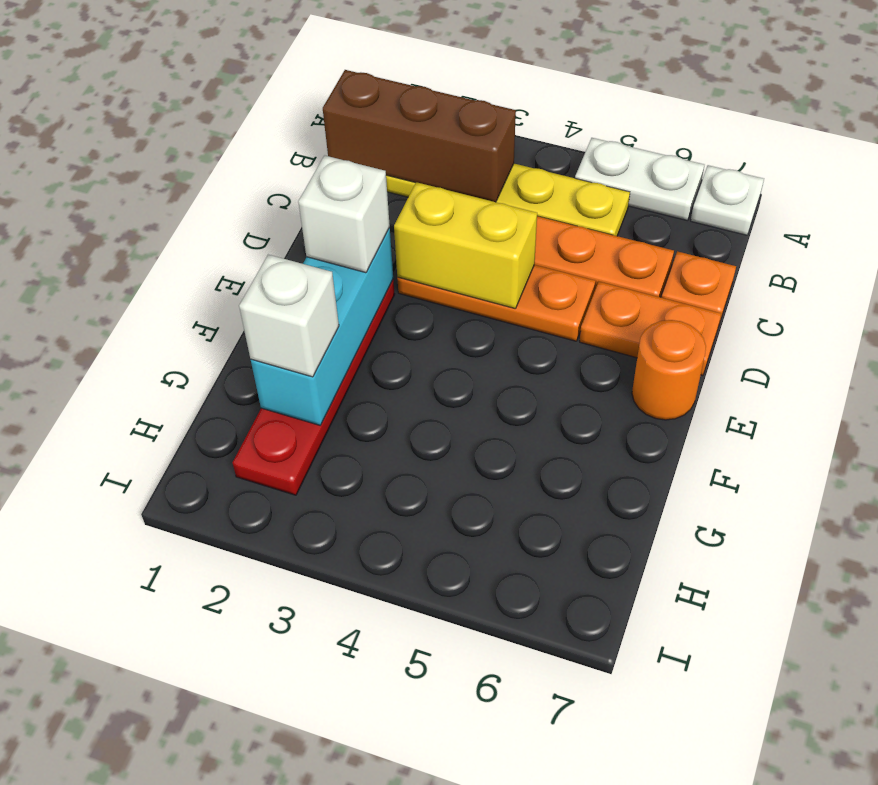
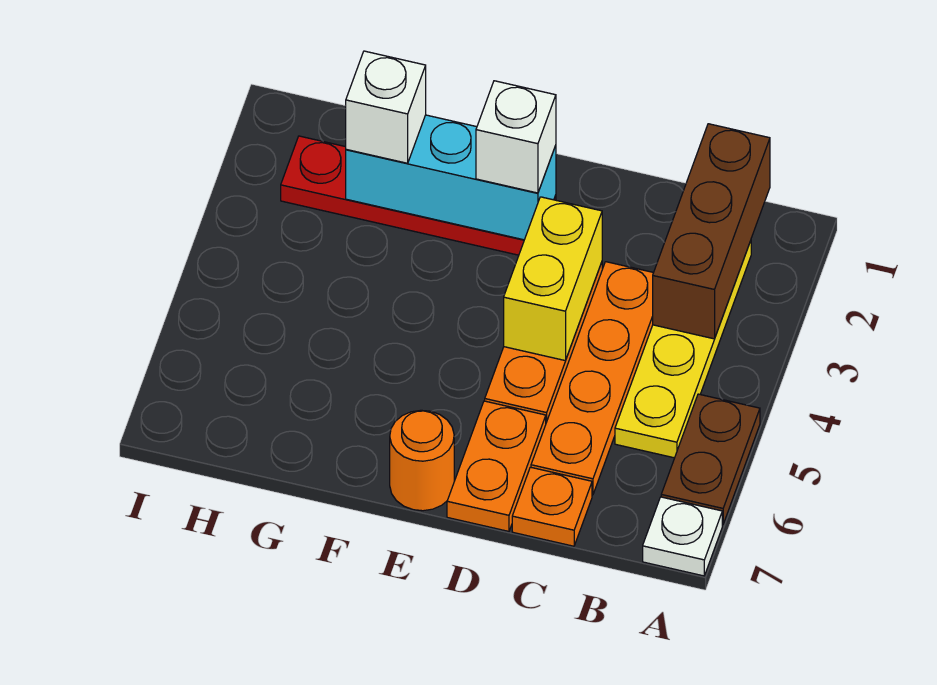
white 1x2 plate [575,138,704,220] -> brown 1x2 plate [661,394,760,524]

